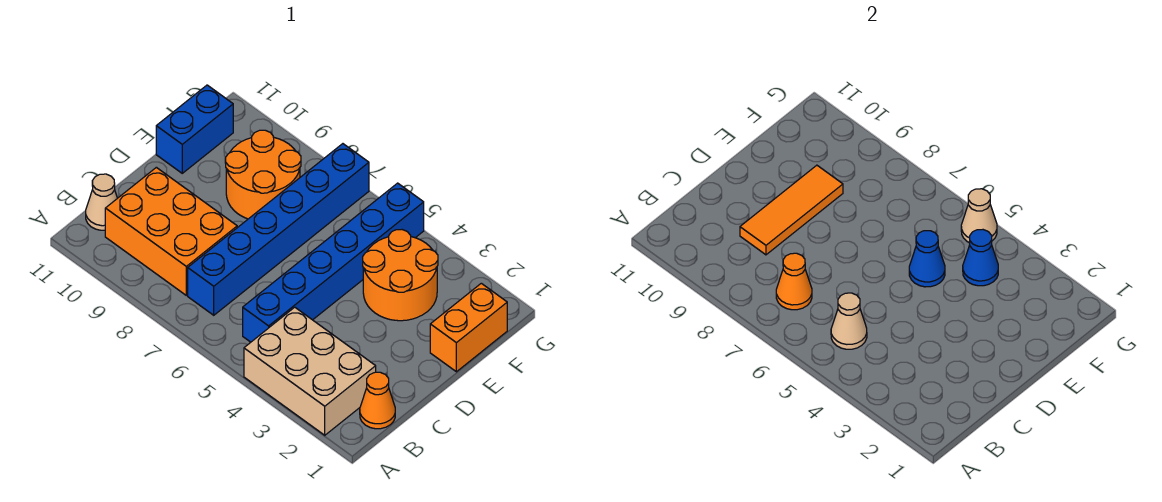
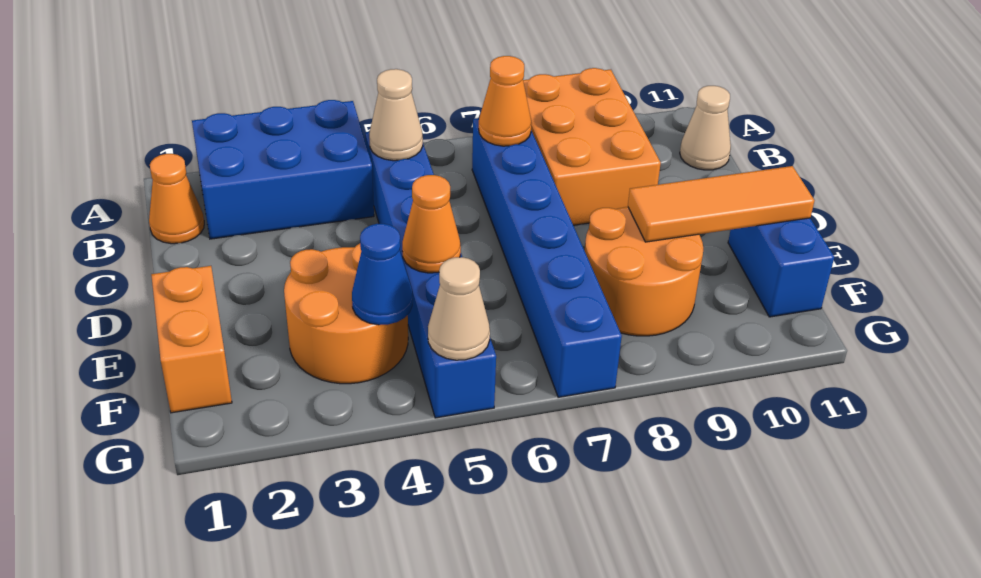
tan 2x3 brick [244,307,376,435] -> blue 2x3 brick [192,100,374,239]
orange 2x3 brick [105,167,237,295] -> orange 2x3 brick turned to [523,68,661,225]
orange 1x3 tile [740,165,843,255] -> orange 1x3 tile turned to [628,166,815,242]
blue 1x1 cone [909,231,945,287] -> orange 1x1 cone [402,175,461,273]

